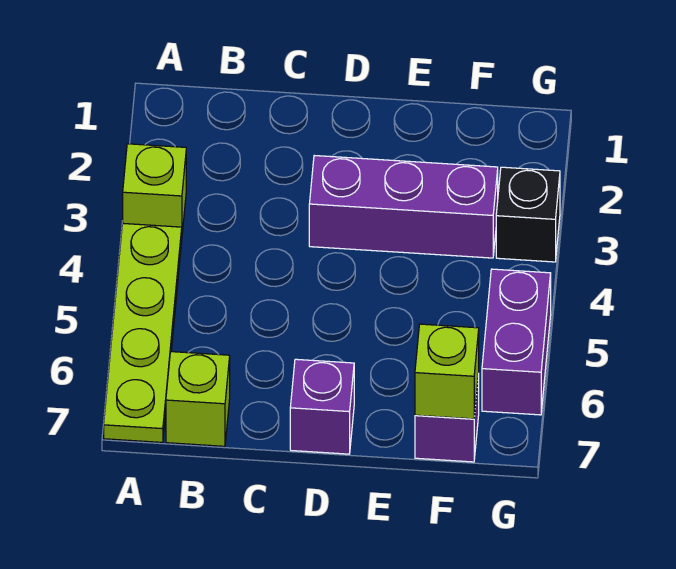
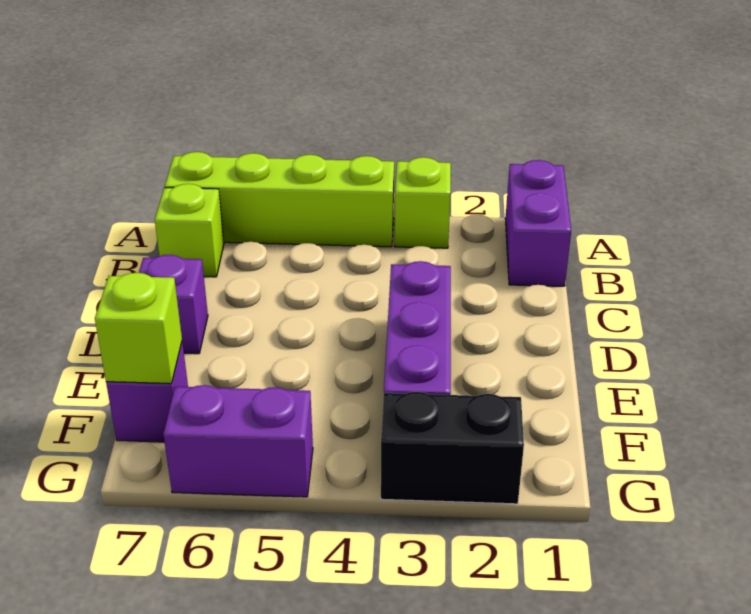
none -> purple 1x2 brick [505,160,571,286]
lime 1x4 plate [104,223,182,442] -> lime 1x4 brick [165,152,394,247]
black 1x1 brick [496,167,560,262] -> black 1x2 brick [381,392,524,504]

